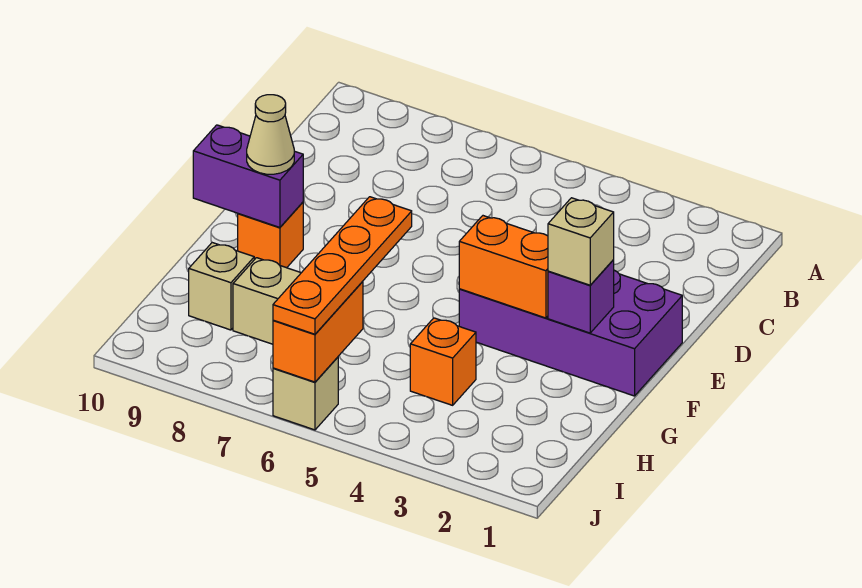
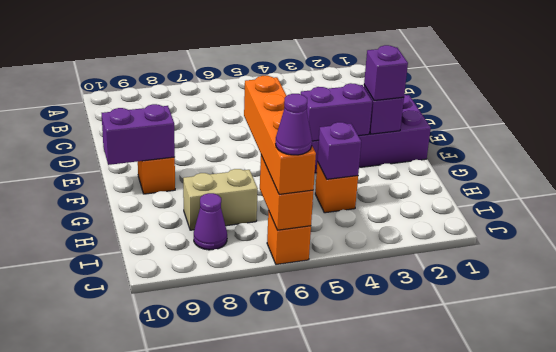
tan 1x1 brick [548,198,614,285] -> purple 1x1 brick [364,45,408,101]
orange 1x2 brick [459,216,548,318] -> purple 1x2 brick [301,83,372,141]
tan 1x1 cone [247,95,294,174] -> none
orange 1x4 plate [273,197,412,334] -> orange 1x4 brick [244,76,316,194]
none -> purple 1x1 brick [317,122,361,179]
tan 1x1 brick [189,243,254,330] -> none
none -> purple 1x1 cone [194,193,227,250]
tan 1x1 brick [273,357,338,430] -> orange 1x1 brick [267,210,311,264]
none -> purple 1x1 cone [276,94,312,155]

